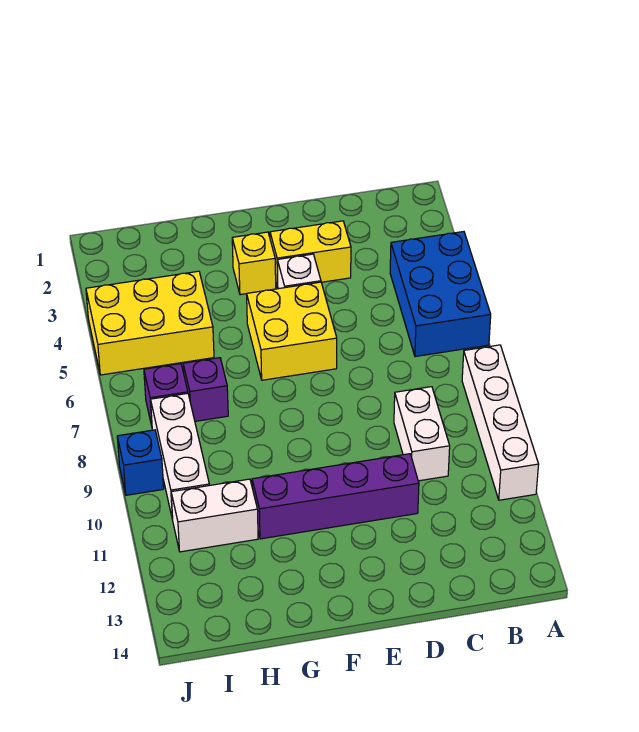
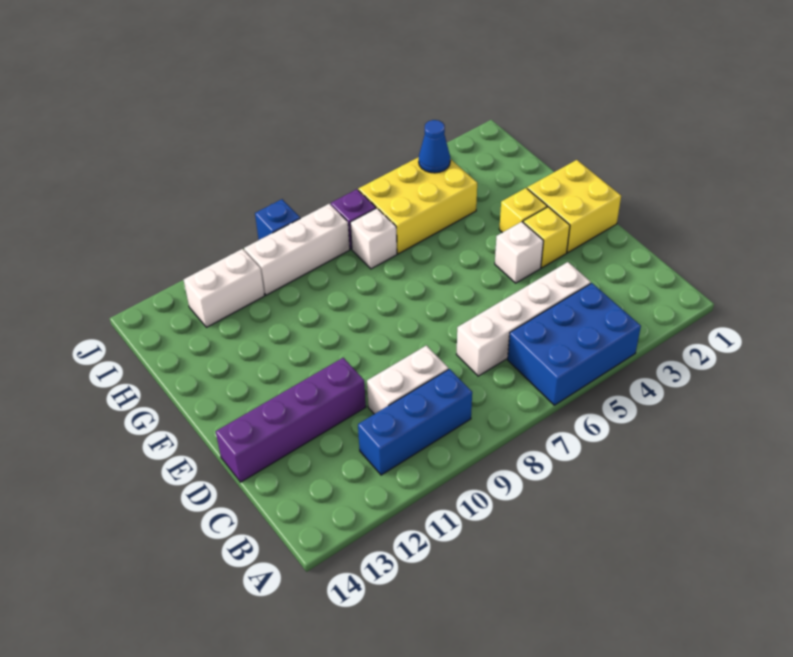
white 1x4 brick [462,345,539,500] -> white 1x4 brick moved to [457,262,591,376]
none -> blue 1x3 brick [358,369,472,475]
yellow 1x2 brick [270,221,351,288] -> yellow 1x1 brick [523,207,570,268]
purple 1x4 brick [252,454,419,539] -> purple 1x4 brick turned to [216,358,366,482]
yellow 2x2 brick [247,282,337,380] -> yellow 2x2 brick moved to [527,160,621,253]
yellow 2x3 brick [86,271,214,375] -> yellow 2x3 brick turned to [358,157,477,254]
purple 1x1 brick [183,358,228,421] -> white 1x1 brick [350,208,397,269]
white 1x2 brick [171,479,258,552] -> white 1x2 brick turned to [184,249,265,327]
none -> blue 1x1 cone [419,120,450,173]

